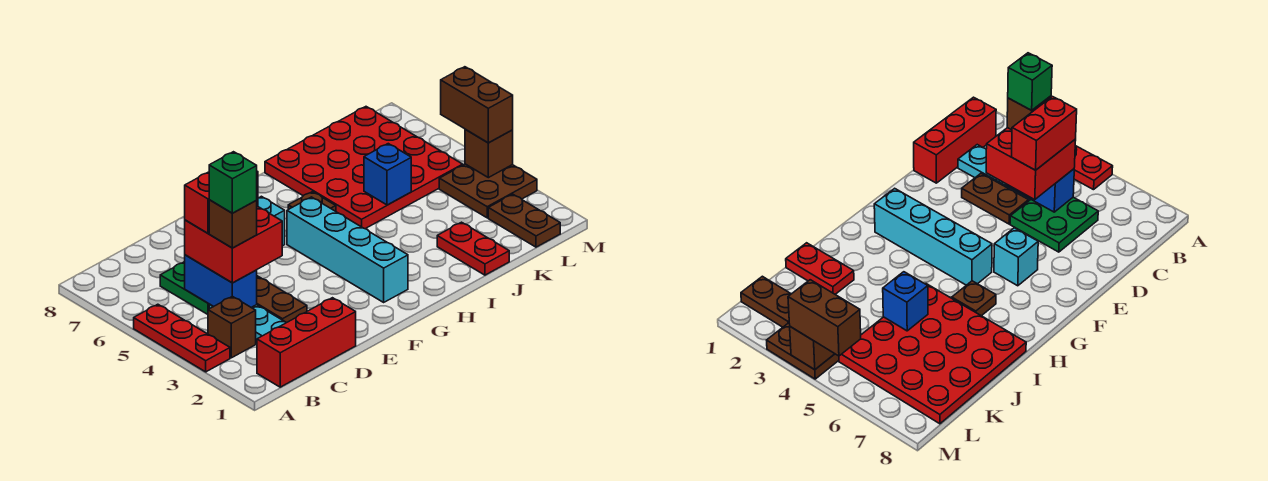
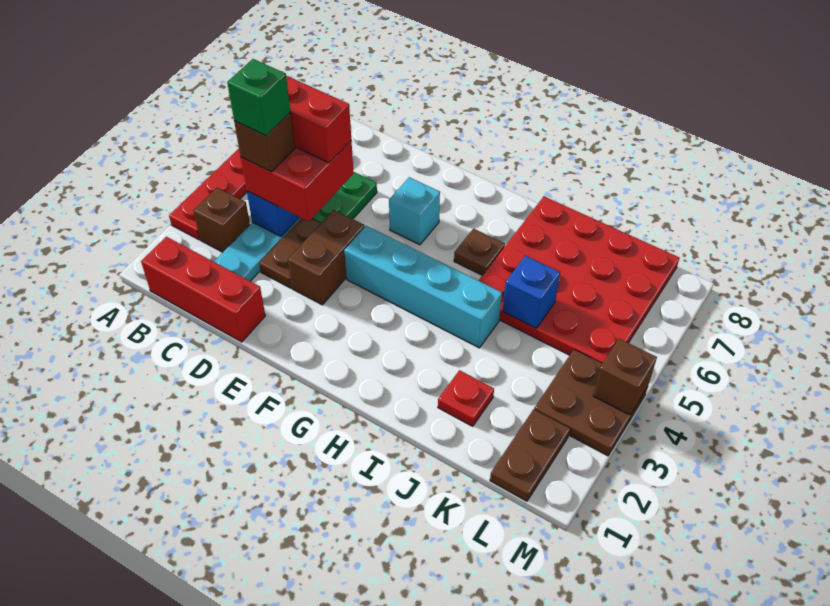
cyan 1x4 brick [287,197,408,302] -> cyan 1x4 brick turned to [344,226,502,348]
red 1x2 plate [437,222,509,275] -> red 1x1 plate [438,370,494,426]
brown 1x2 brick [441,67,513,143] -> brown 1x2 brick moved to [288,210,365,305]

